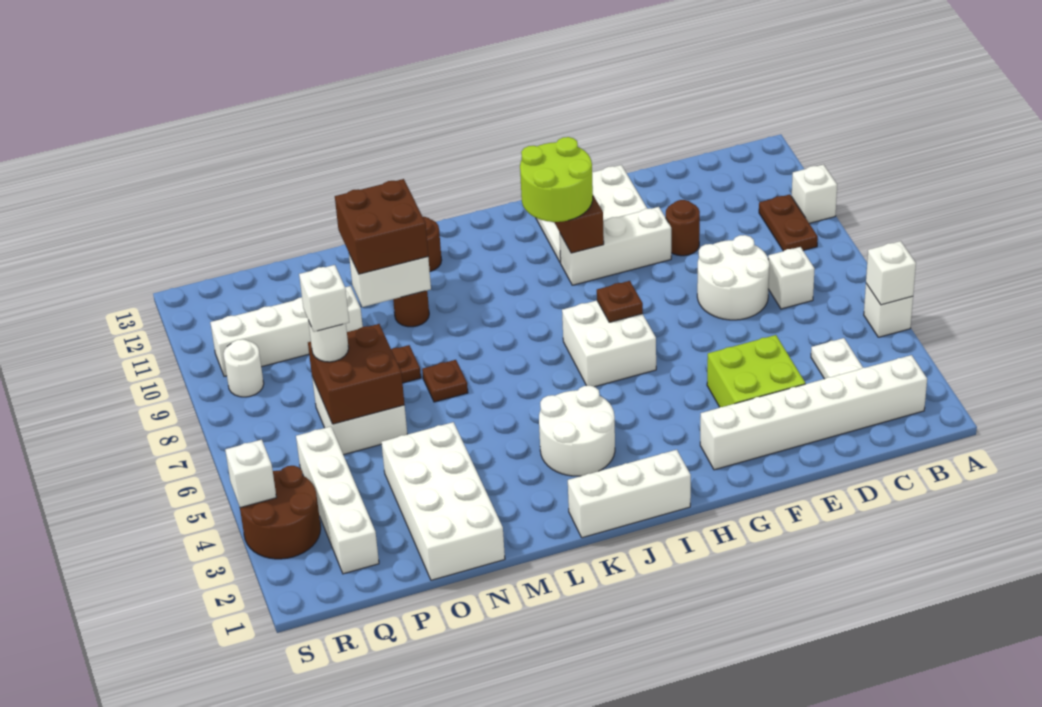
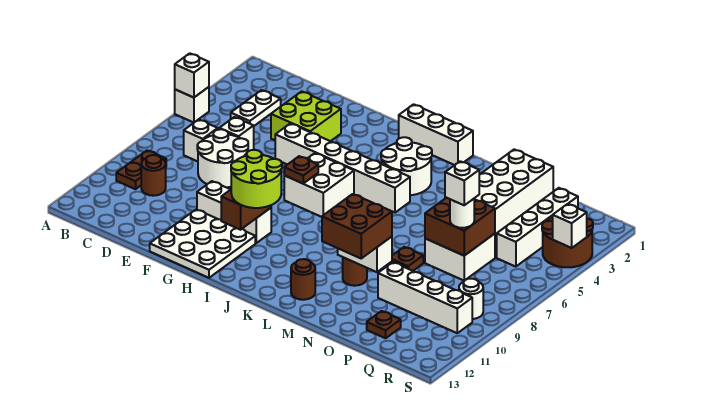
white 1x1 brick [792,164,837,223] -> white 1x1 brick moved to [219,117,254,151]
white 1x6 brick [700,355,927,470] -> white 1x6 brick moved to [275,123,410,213]
brown 1x1 round brick [666,200,700,256] -> brown 1x1 round brick moved to [141,155,166,196]
brown 1x1 plate [422,360,468,402] -> brown 1x1 plate moved to [367,311,401,338]

